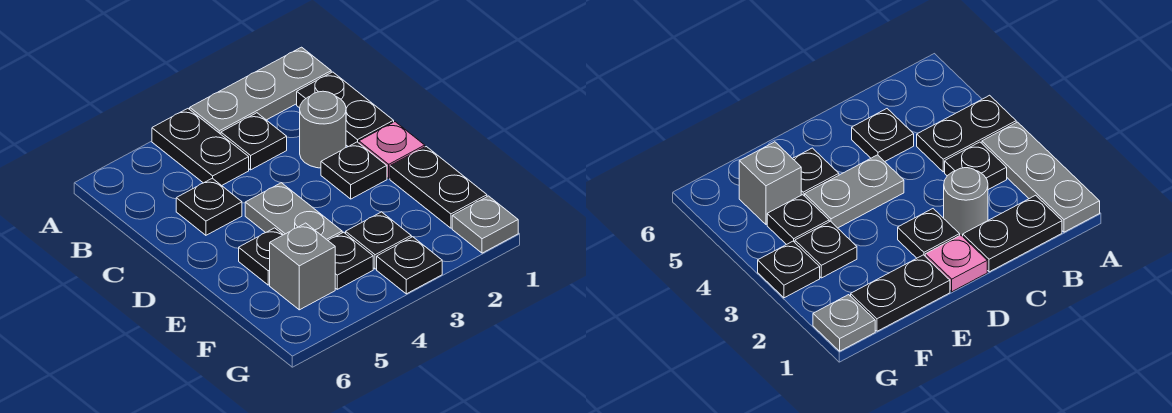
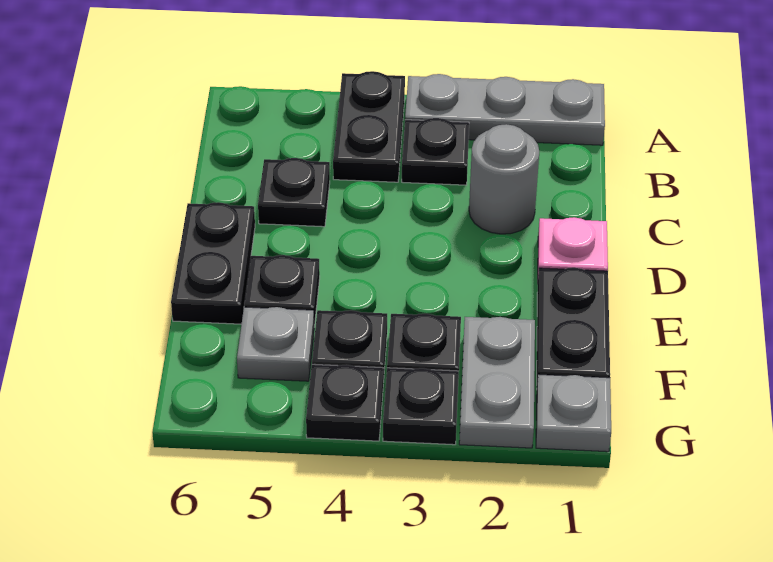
black 1x2 plate [297,72,394,147] -> black 1x2 plate moved to [171,202,255,324]
black 1x1 plate [321,142,387,199] -> black 1x1 plate moved to [306,364,383,441]
grey 1x2 plate [245,183,342,240] -> grey 1x2 plate moved to [459,317,535,448]
grey 1x1 brick [270,223,335,310] -> grey 1x1 plate [237,307,314,381]

